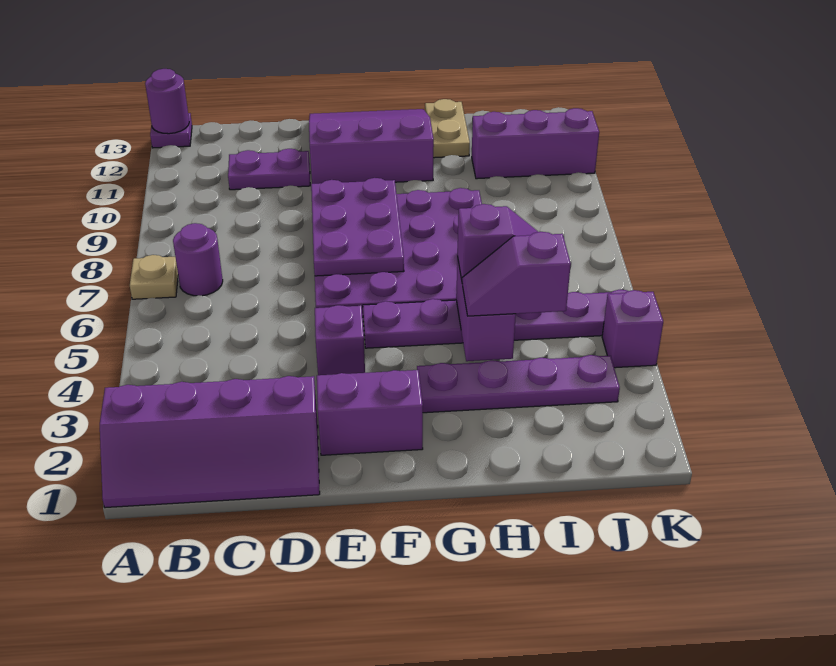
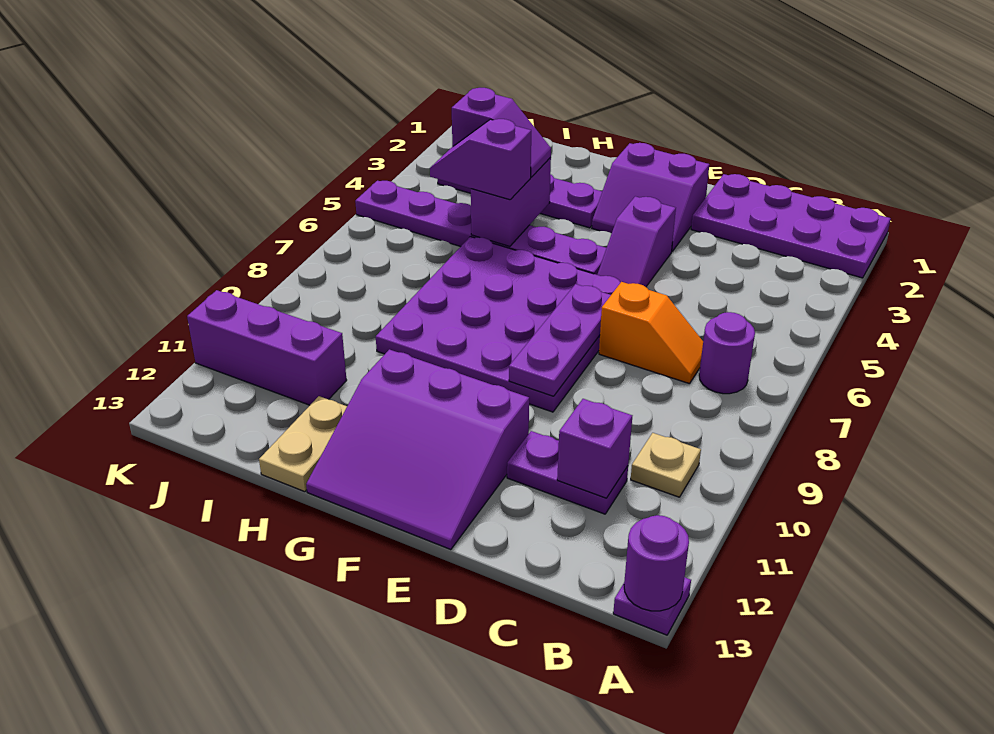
purple 2x4 slope [100,376,320,508] -> purple 2x4 plate [691,174,891,278]
tan 1x1 plate [130,255,178,299] -> tan 1x1 plate moved to [631,433,701,497]
none -> orange 1x2 slope [599,282,703,384]
purple 2x3 plate [311,178,404,276] -> purple 1x3 plate [509,284,611,396]
purple 1x1 brick [602,290,663,368] -> purple 1x1 brick moved to [557,399,632,498]

